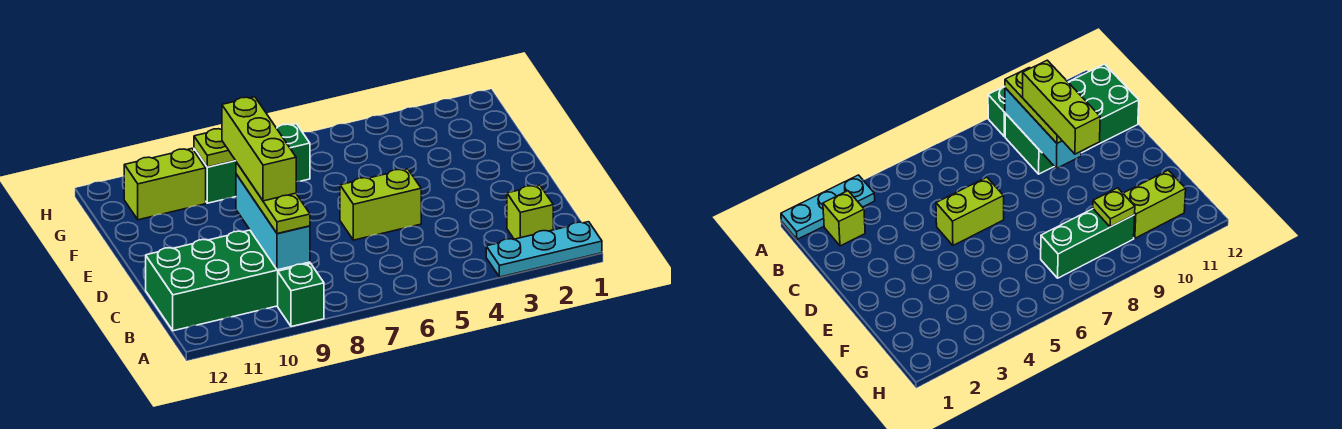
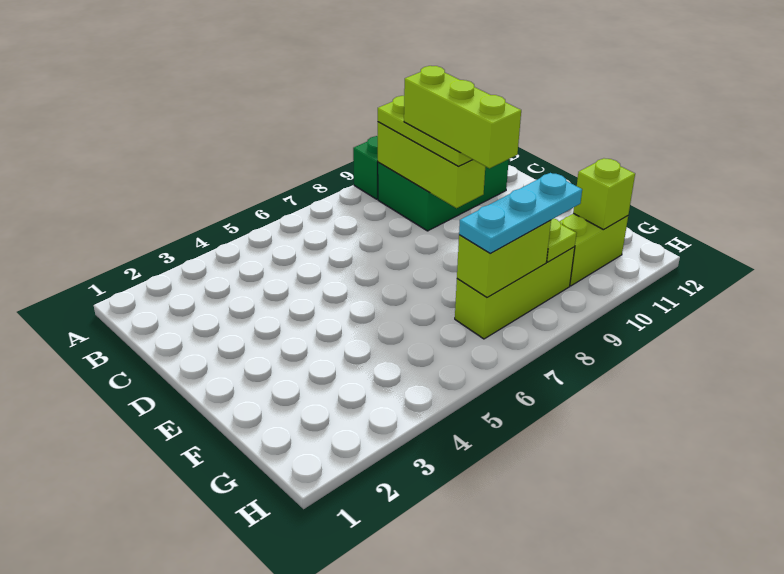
cyan 1x3 plate [486,222,602,277] -> cyan 1x3 plate moved to [459,173,582,254]
lime 1x1 brick [507,185,553,239] -> lime 1x1 brick moved to [573,159,635,230]
green 2x4 brick [146,230,310,331] -> green 2x3 brick [378,159,509,231]
cyan 1x3 brick [236,174,310,270] -> lime 1x3 brick [378,122,485,208]
lime 1x2 brick [340,169,421,240] -> lime 1x2 brick moved to [457,220,551,297]
green 1x3 brick [194,124,310,203] -> lime 1x3 brick [455,247,575,339]

